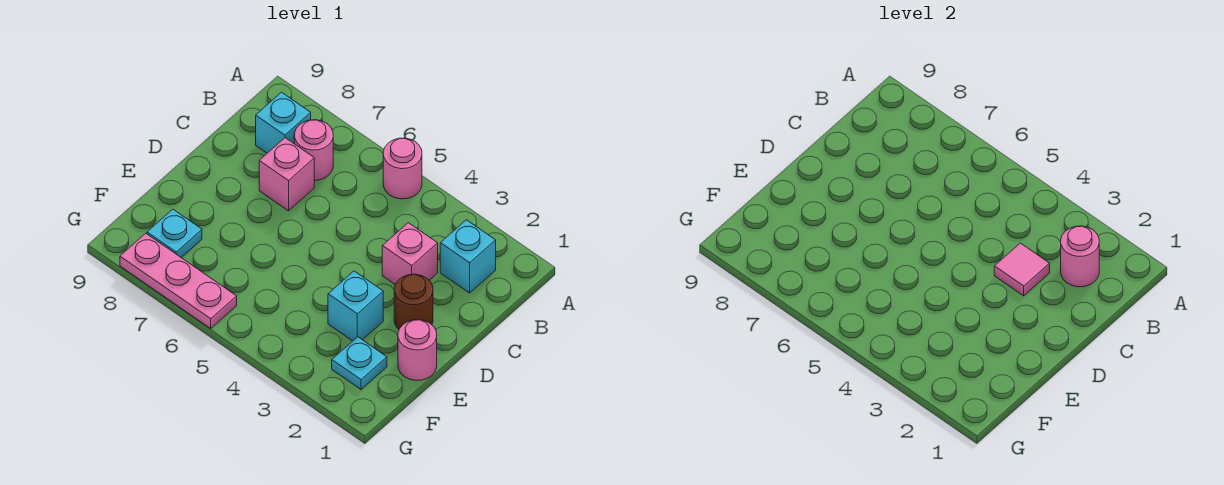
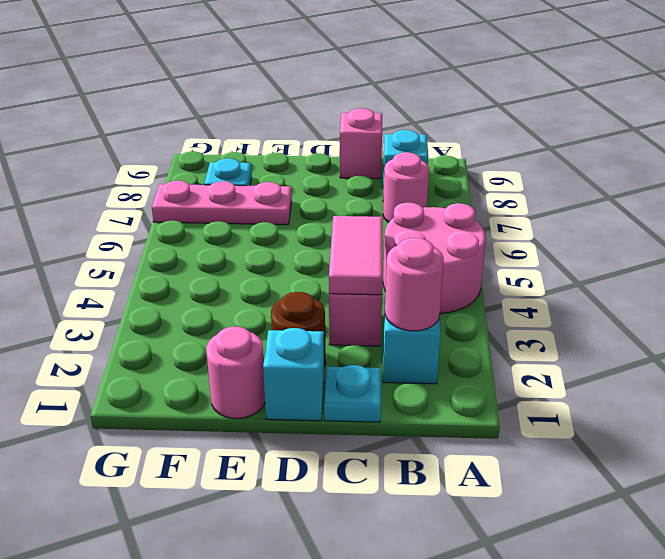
pink 1x1 round brick [383,138,422,199] -> pink 2x2 round brick [383,203,486,314]
pink 1x1 tile [994,243,1050,296] -> pink 1x2 tile [329,216,383,295]
pink 1x1 brick [259,138,314,211] -> pink 1x1 brick moved to [340,108,382,179]
cyan 1x1 brick [328,271,383,341] -> cyan 1x1 brick moved to [263,328,324,421]
cyan 1x1 plate [332,337,387,389] -> cyan 1x1 plate moved to [324,365,381,422]
pink 1x3 plate [120,233,237,328] -> pink 1x3 plate turned to [152,181,292,225]

